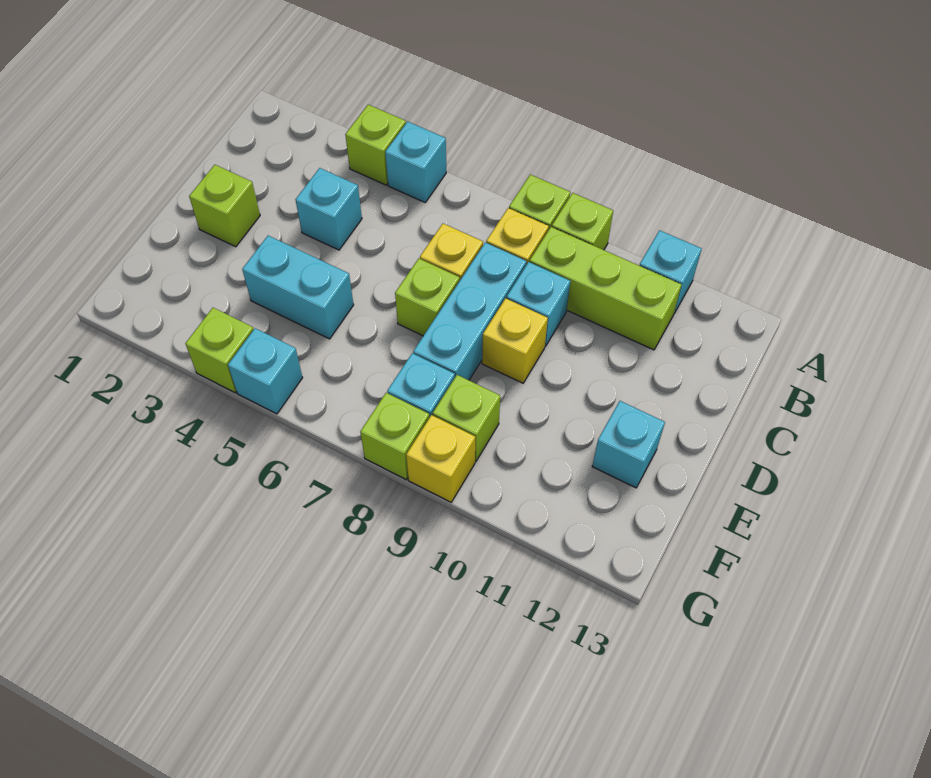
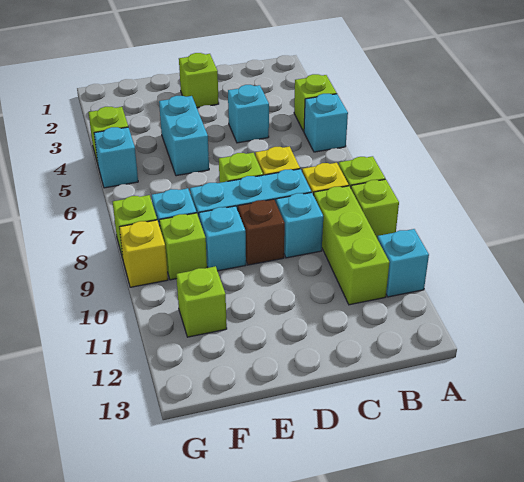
yellow 1x1 brick [482,298,548,383] -> brown 1x1 brick [238,199,285,265]
cyan 1x1 brick [592,401,665,488] -> cyan 1x1 brick moved to [199,206,246,271]
none -> lime 1x1 brick [176,266,227,337]

